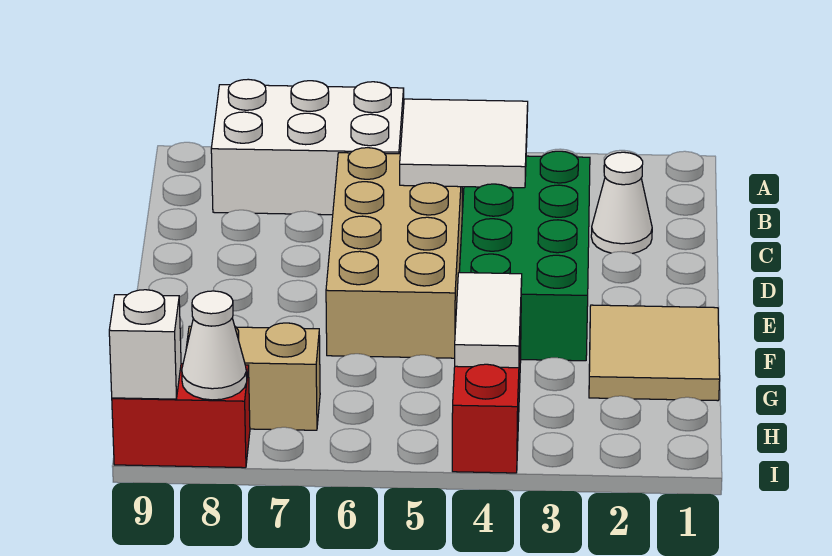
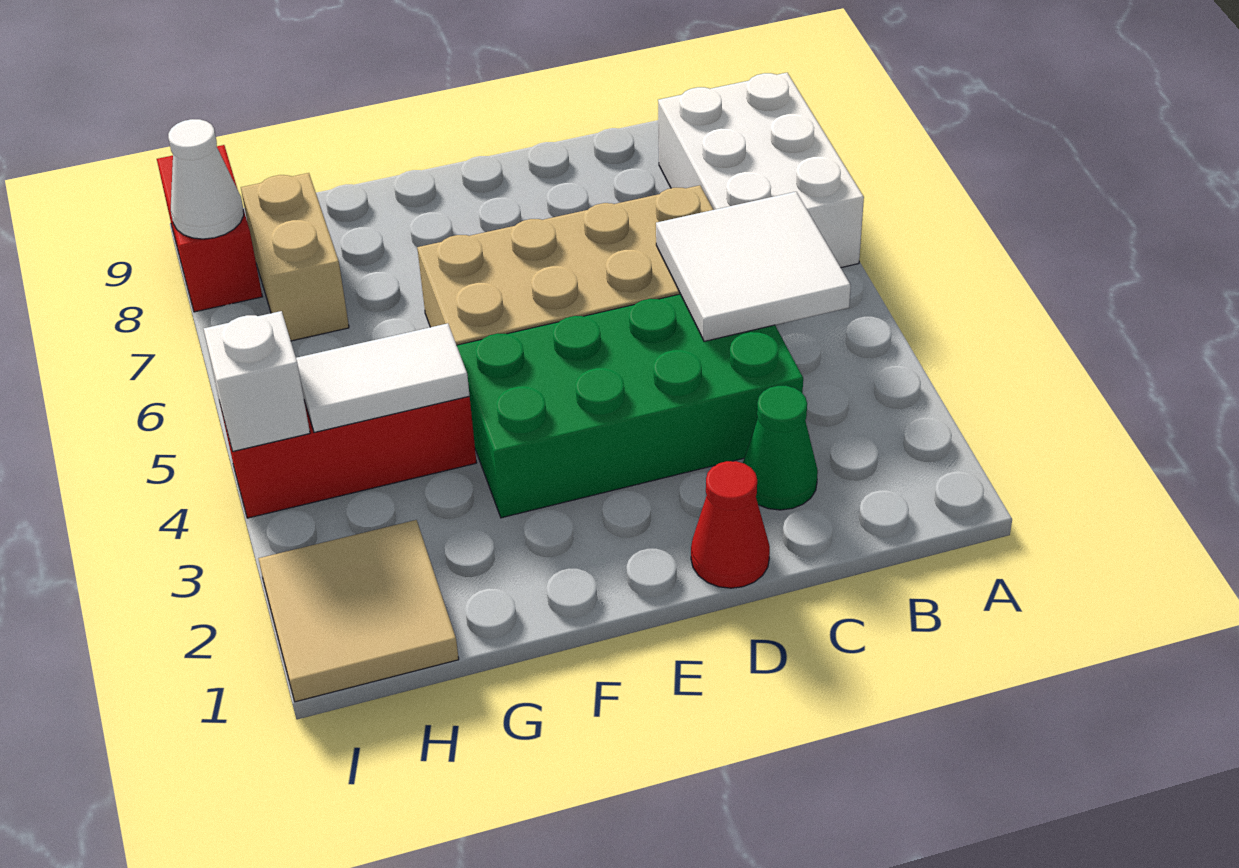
white 1x1 cone [591,152,652,253] -> green 1x1 cone [743,386,818,510]
none -> red 1x1 cone [691,461,770,588]
tan 2x2 tile [589,305,720,401] -> tan 2x2 tile moved to [258,520,459,702]
white 1x1 brick [109,290,181,399] -> white 1x1 brick moved to [204,311,310,451]

